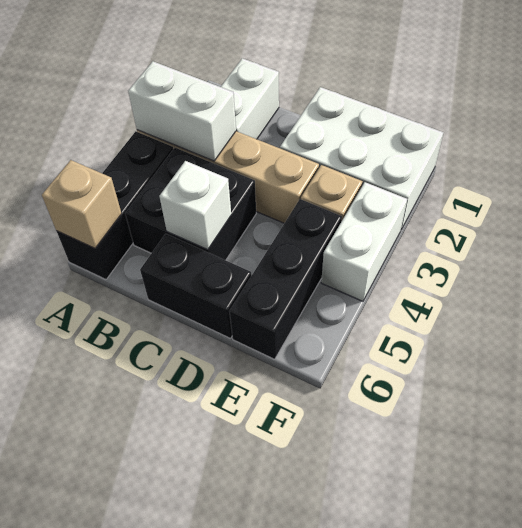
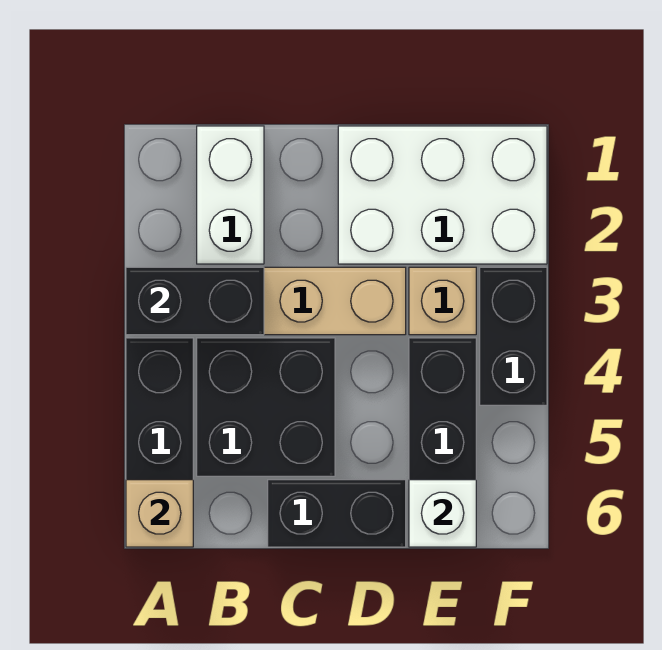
white 1x2 brick [128,61,236,161] -> black 1x2 brick [126,267,264,335]
white 1x1 brick [159,161,231,250] -> white 1x1 brick moved to [409,480,476,547]
white 1x2 brick [321,182,407,301] -> black 1x2 brick [480,267,547,405]

